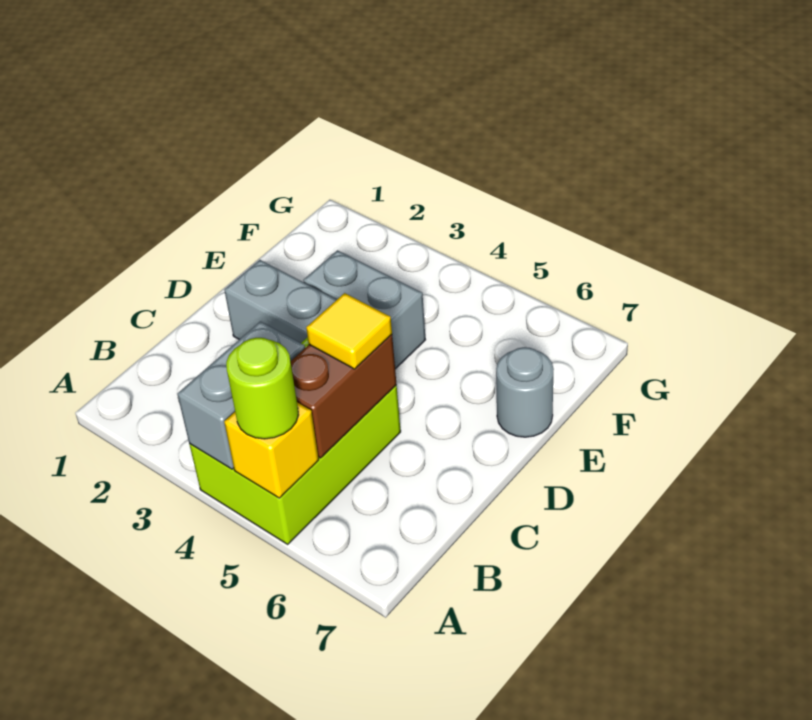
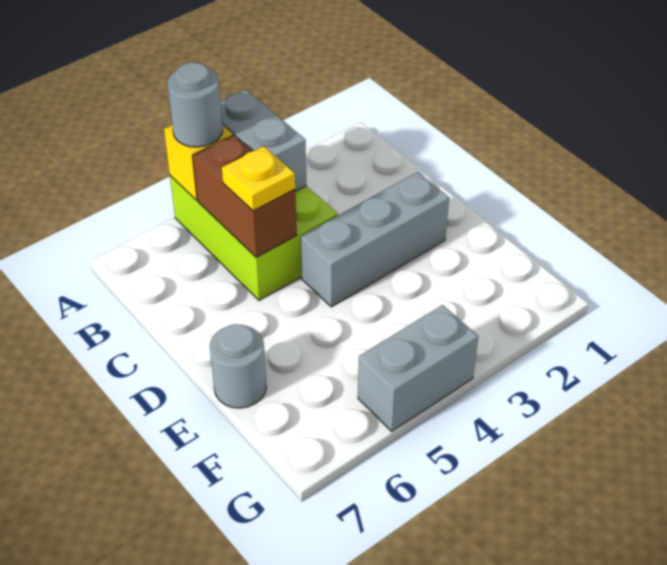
lime 1x1 round brick [226,338,298,439] -> grey 1x1 round brick [167,62,223,147]
yellow 1x1 tile [306,293,392,369] -> yellow 1x1 plate [222,146,295,211]
grey 1x2 brick [303,250,426,369] -> grey 1x2 brick moved to [358,305,478,431]

